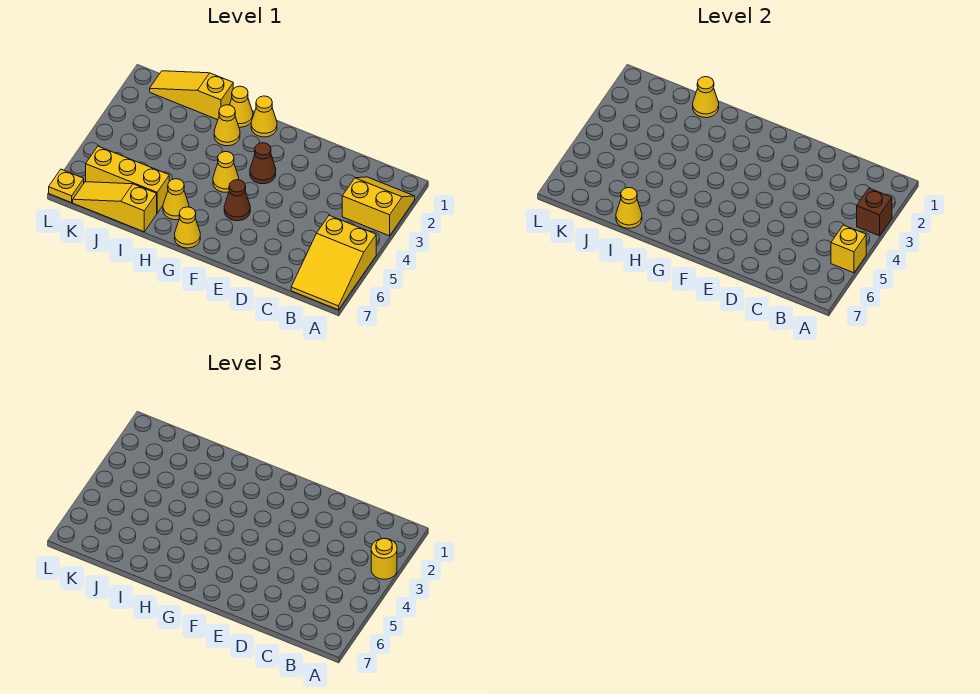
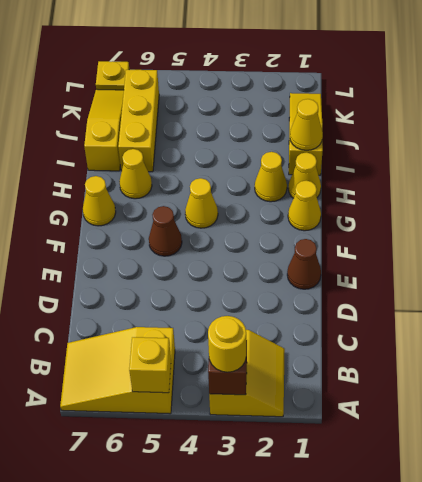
brown 1x1 cone [250,143,276,184] -> brown 1x1 cone moved to [287,239,321,289]
yellow 1x1 cone [616,188,642,228] -> none

